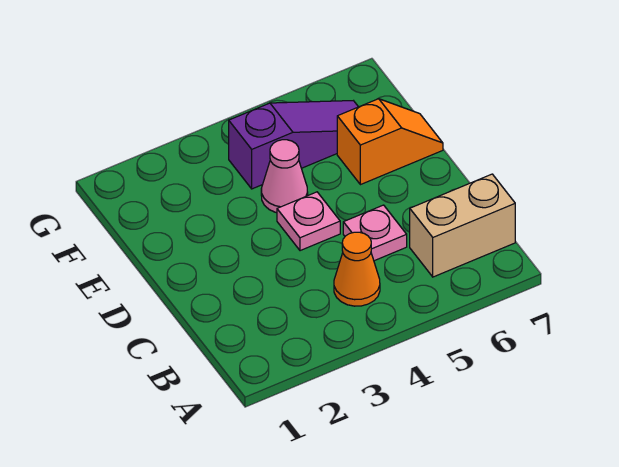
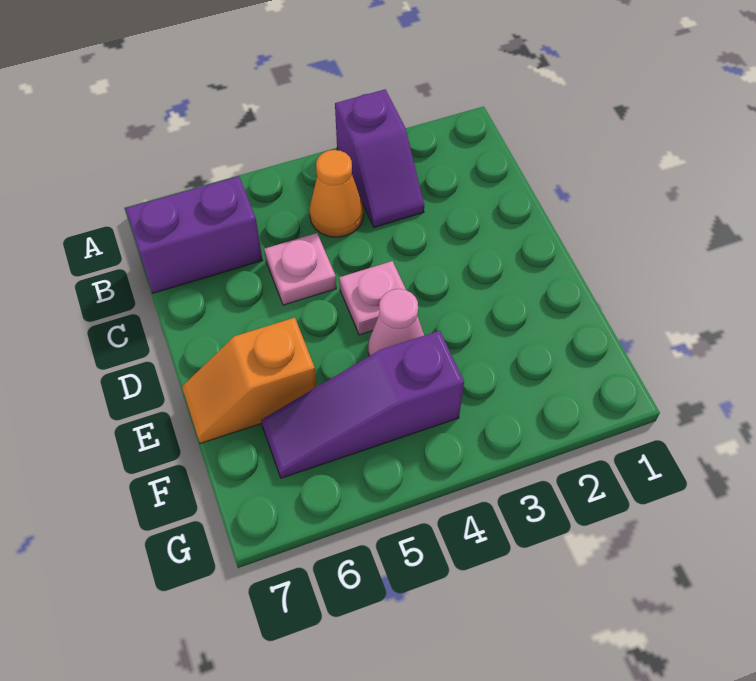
none -> purple 1x2 slope [335,89,424,227]
tan 1x2 brick [410,174,515,277] -> purple 1x2 brick [125,176,263,293]

